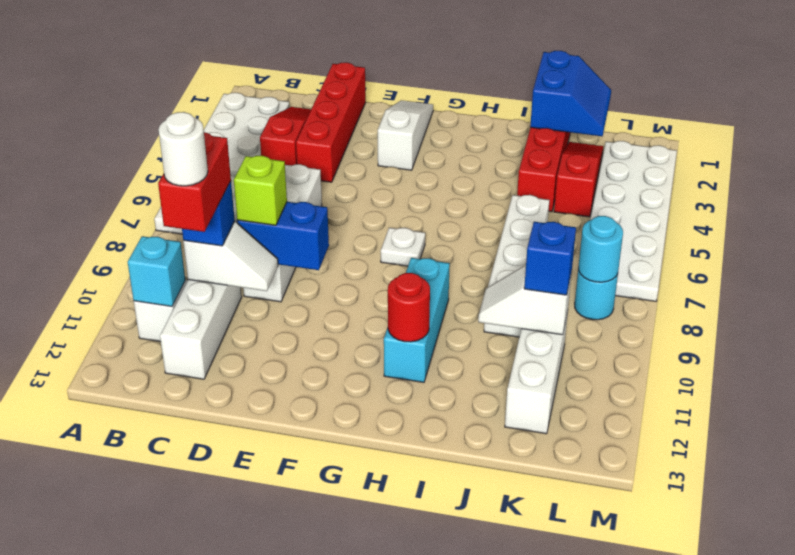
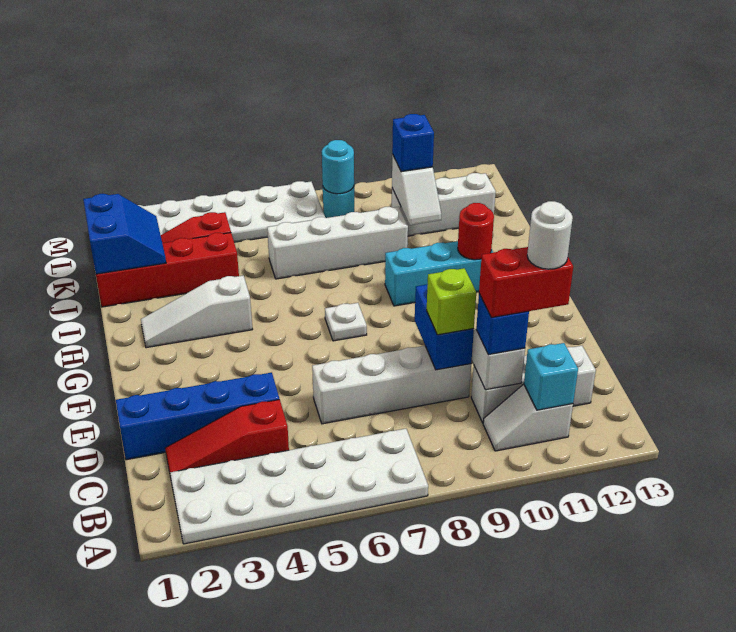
red 1x4 brick [296,63,366,182] -> blue 1x4 brick [116,373,279,460]
white 1x3 slope [378,100,433,170] -> white 1x3 slope moved to [141,276,253,348]
blue 2x2 slope [530,51,611,136] -> blue 2x2 slope turned to [83,194,166,274]

